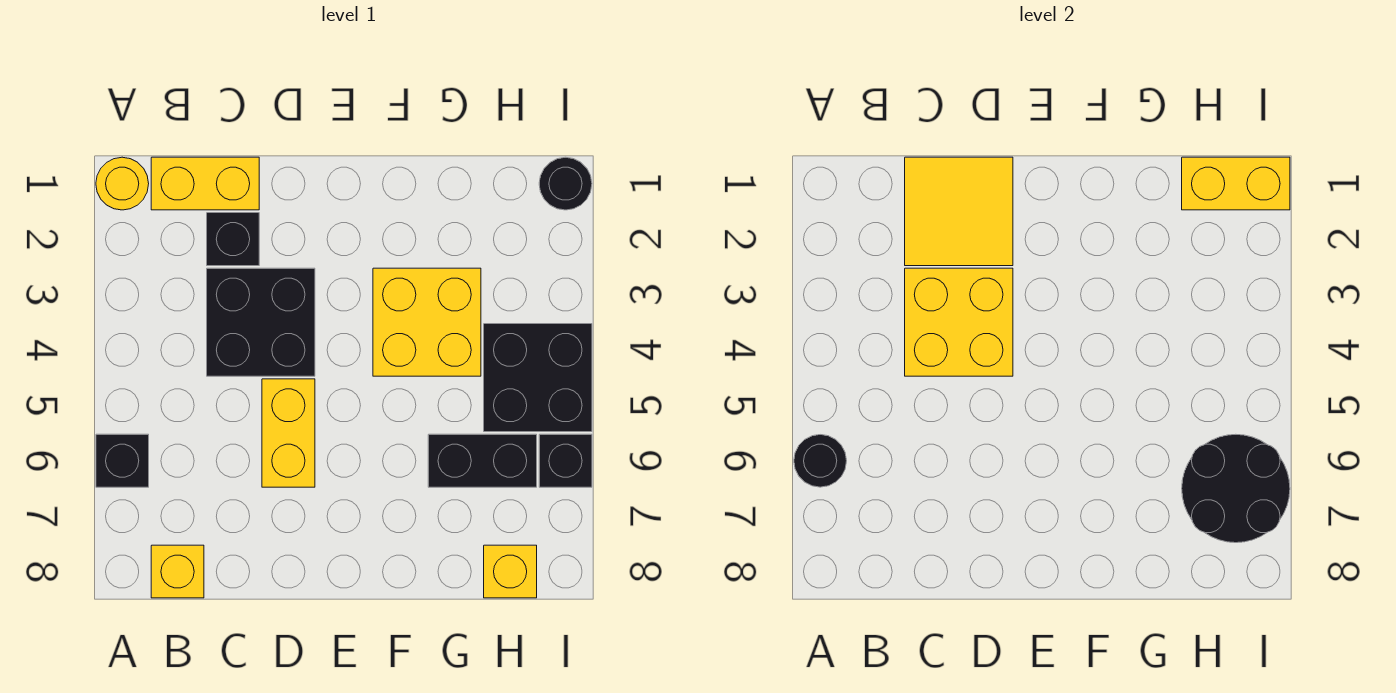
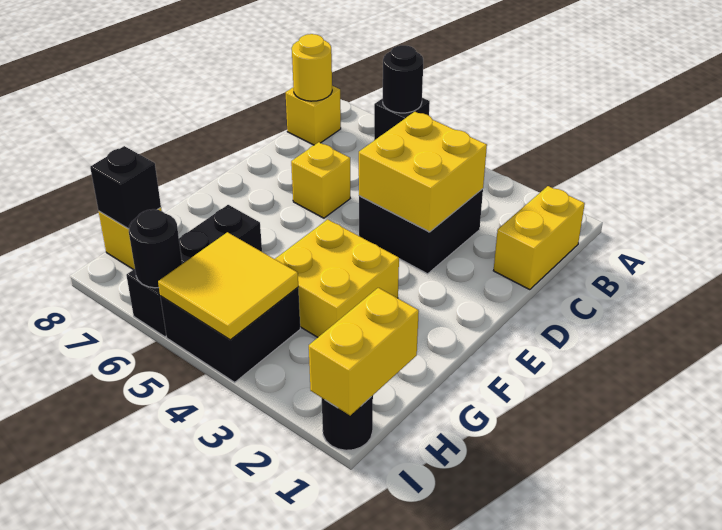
yellow 1x1 round brick [96,157,149,210] -> yellow 1x1 round brick moved to [292,34,332,101]
yellow 2x2 tile [905,157,1013,266] -> yellow 2x2 tile moved to [158,232,298,340]
black 1x1 brick [207,213,259,266] -> black 1x1 brick moved to [90,146,161,229]
yellow 1x2 brick [262,379,315,487] -> yellow 1x1 brick [291,142,350,218]
black 2x2 round brick [1182,434,1290,543] -> black 1x1 round brick [129,209,182,288]

